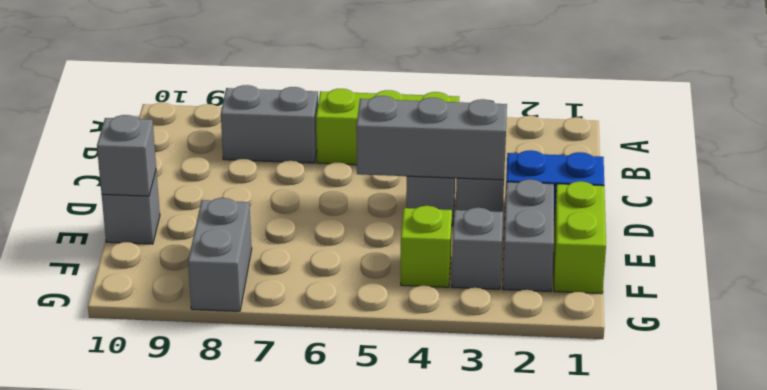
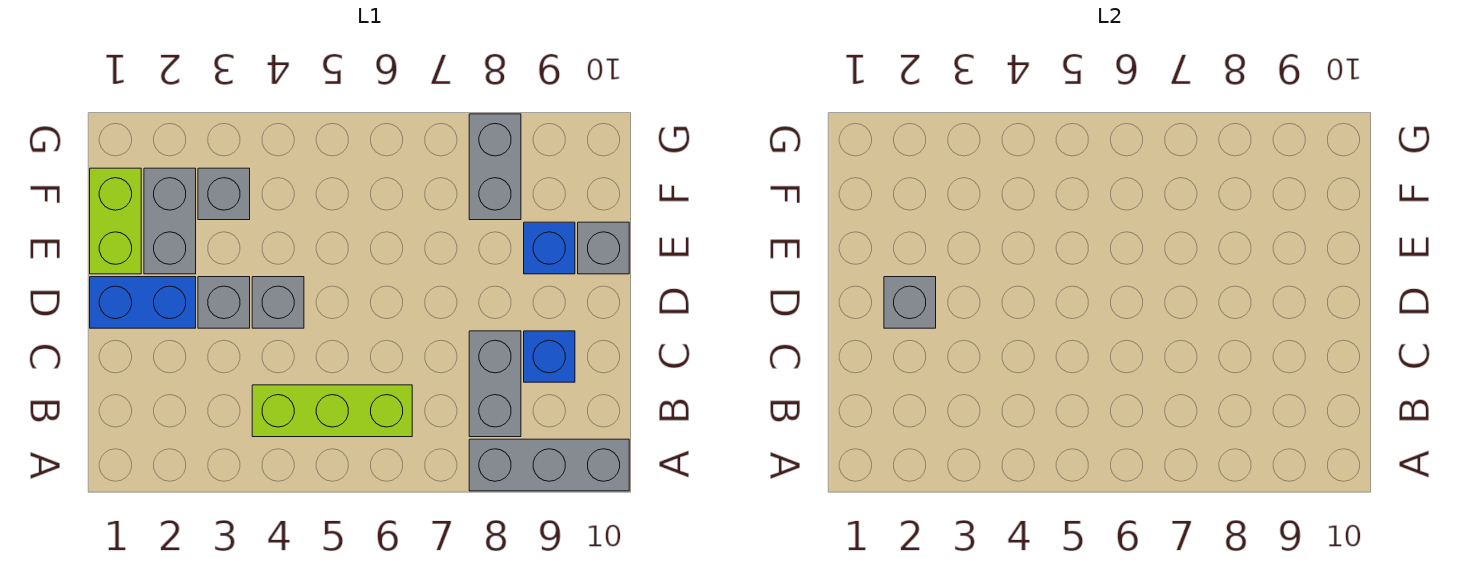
grey 1x2 brick [221,85,318,163] -> grey 1x2 brick turned to [469,331,521,437]
none -> blue 1x1 brick [524,331,575,382]
grey 1x3 brick [356,96,507,180] -> grey 1x3 brick moved to [469,439,629,491]
none -> blue 1x1 brick [524,222,575,274]
grey 1x1 brick [97,115,156,196] -> grey 1x1 brick moved to [884,277,936,328]
lime 1x1 brick [401,206,452,287] -> none

